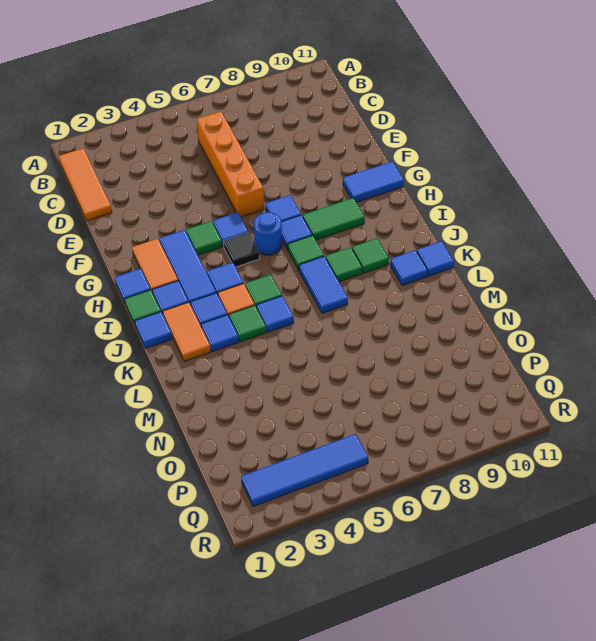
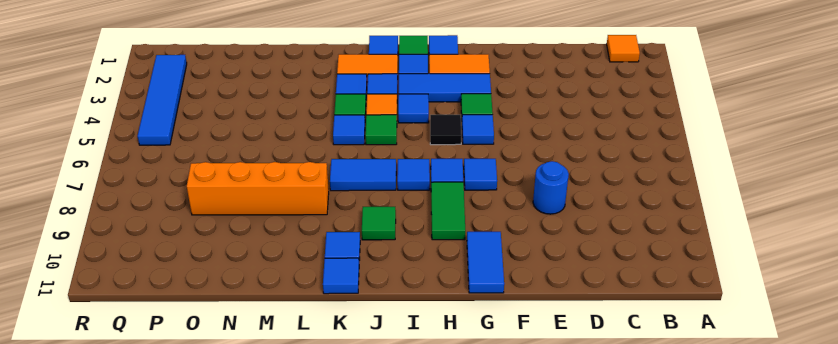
orange 1x3 tile [59,148,112,221] -> orange 1x1 tile [607,35,640,62]
orange 1x4 brick [197,112,264,217] -> orange 1x4 brick moved to [187,162,329,215]
blue 1x1 round brick [254,212,282,255] -> blue 1x1 round brick moved to [533,161,569,214]
green 1x1 tile [288,235,324,270] -> blue 1x1 tile [397,159,430,190]
green 1x1 tile [326,247,363,282] -> none

